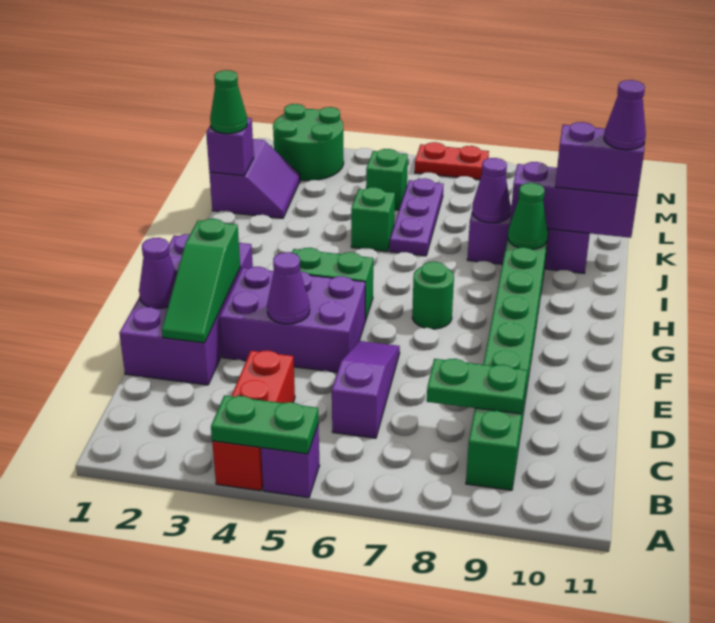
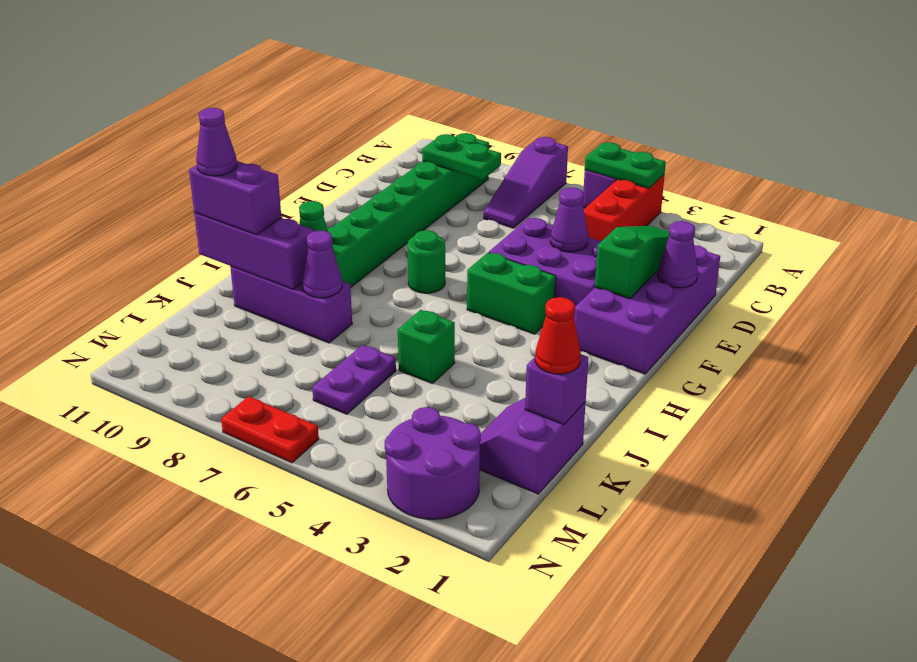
purple 1x3 slope [332,341,400,438] -> purple 1x3 slope moved to [484,137,568,228]
purple 1x3 plate [390,178,444,256] -> purple 1x2 plate [312,345,396,414]
green 1x1 cone [210,70,247,134] -> red 1x1 cone [535,297,581,374]
green 1x1 brick [366,149,408,210] -> none
green 2x2 round brick [273,104,344,181] -> purple 2x2 round brick [385,407,481,519]

